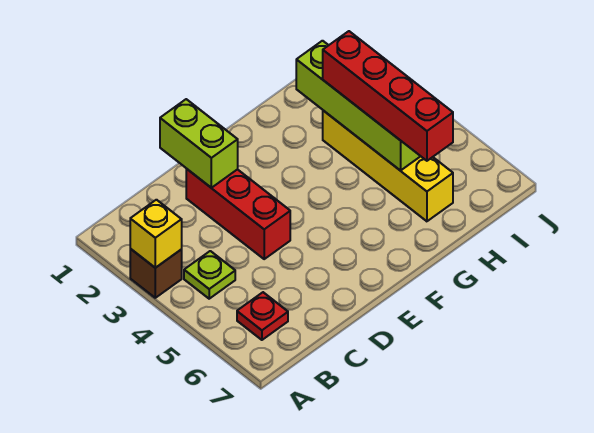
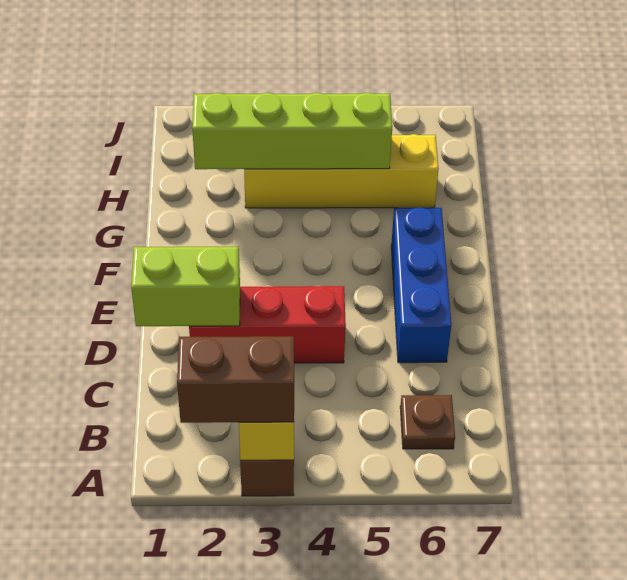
none -> brown 1x2 brick [177,336,294,423]
lime 1x1 plate [184,251,235,299] -> none
red 1x1 plate [237,292,288,340] -> brown 1x1 plate [400,395,455,449]
none -> blue 1x3 brick [391,207,451,363]
red 1x4 brick [323,31,453,161] -> none

